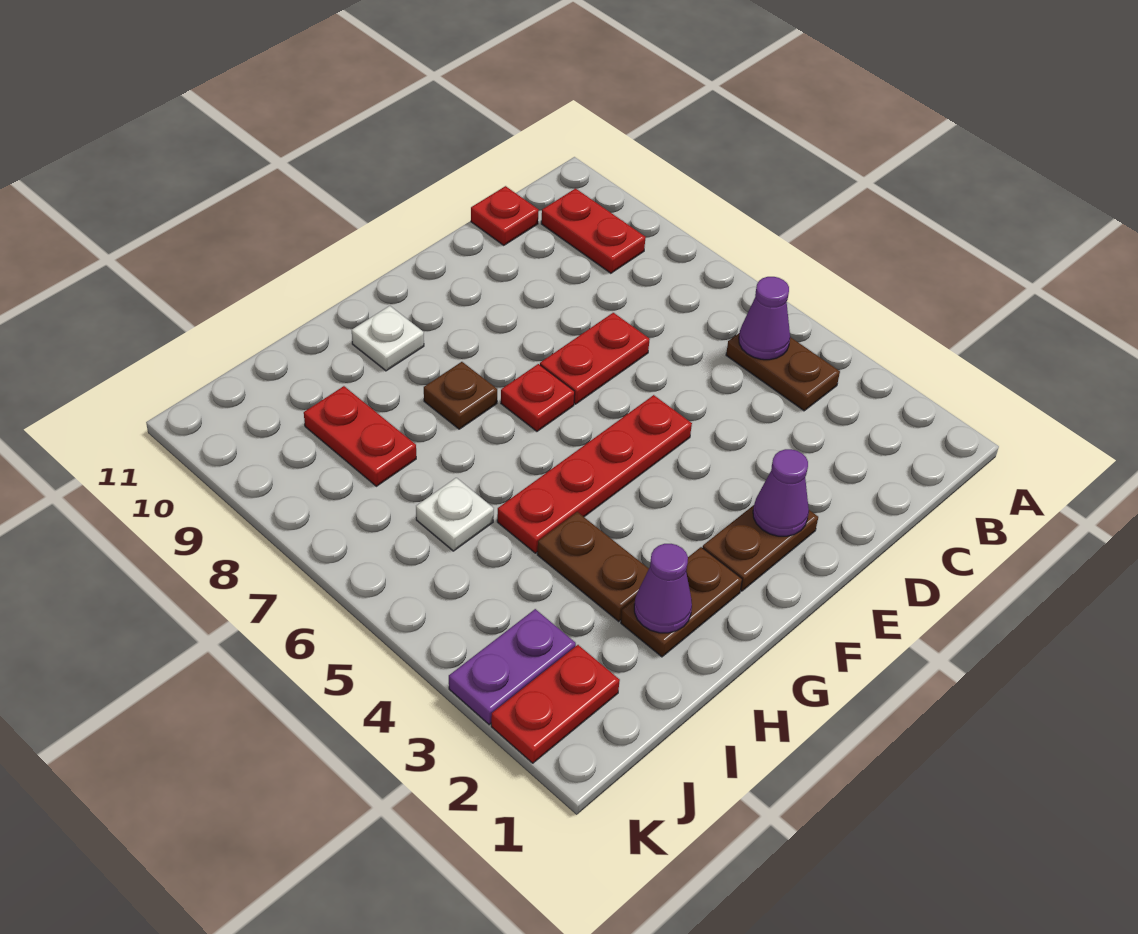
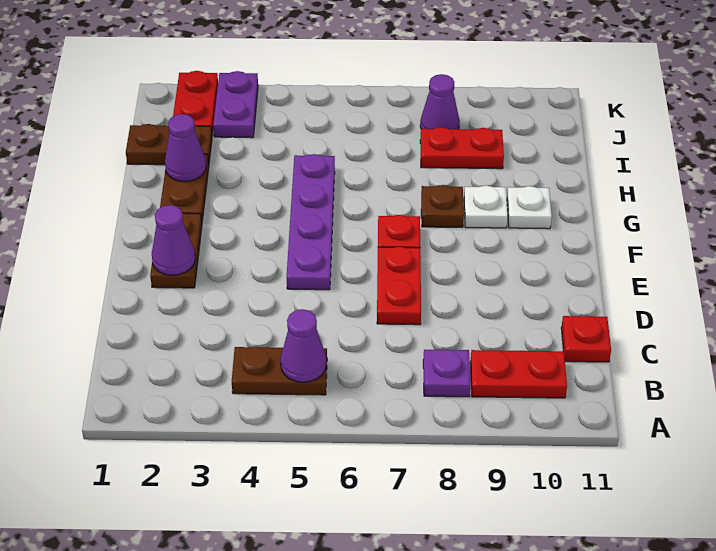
none -> purple 1x1 plate [423,350,470,397]
red 1x4 plate [497,395,692,553] -> purple 1x4 plate [286,154,335,290]
brown 1x2 plate [537,512,649,621] -> brown 1x2 plate moved to [126,124,212,165]
white 1x1 plate [416,478,494,551] -> white 1x1 plate moved to [464,186,508,228]
none -> purple 1x1 cone [420,74,460,129]

